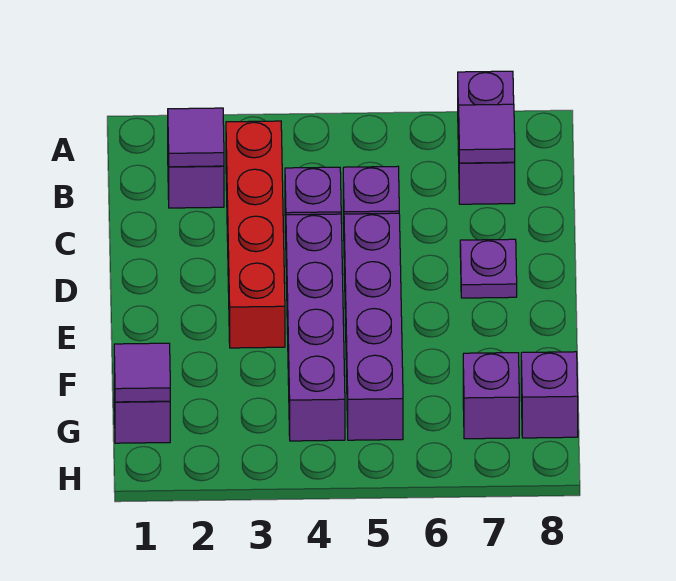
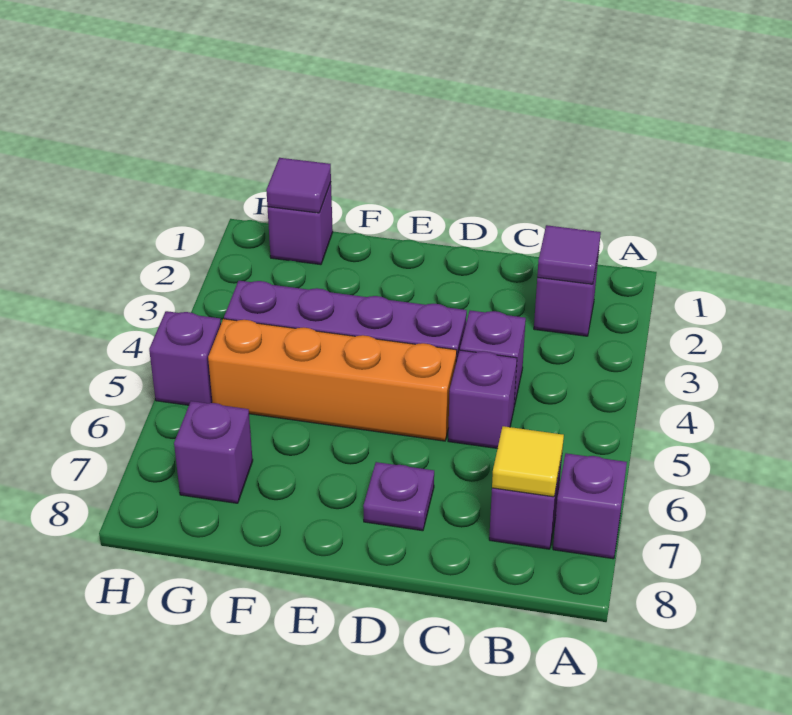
red 1x4 brick [226,121,285,348] -> none
purple 1x1 tile [459,104,515,163] -> yellow 1x1 tile [492,426,564,497]
purple 1x4 brick [344,213,403,440] -> orange 1x4 brick [208,319,457,441]
purple 1x1 brick [521,352,578,438] -> purple 1x1 brick moved to [149,311,221,405]

